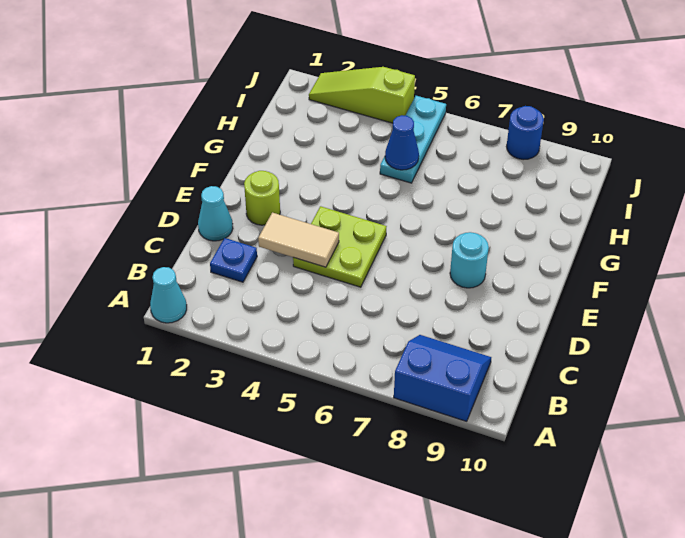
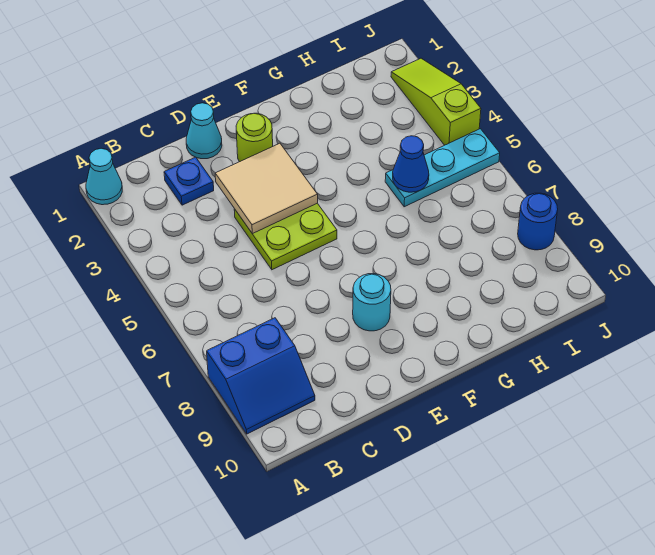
blue 2x2 slope [394,335,491,421] -> blue 2x2 slope turned to [207,318,315,434]
tan 1x2 tile [258,212,339,267] -> tan 2x2 tile [215,143,318,234]

